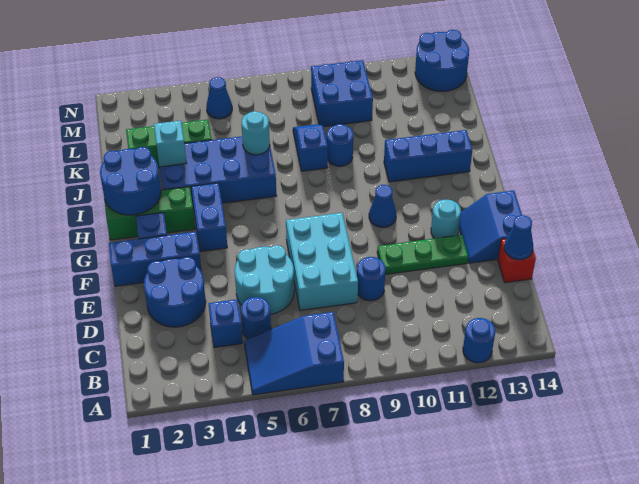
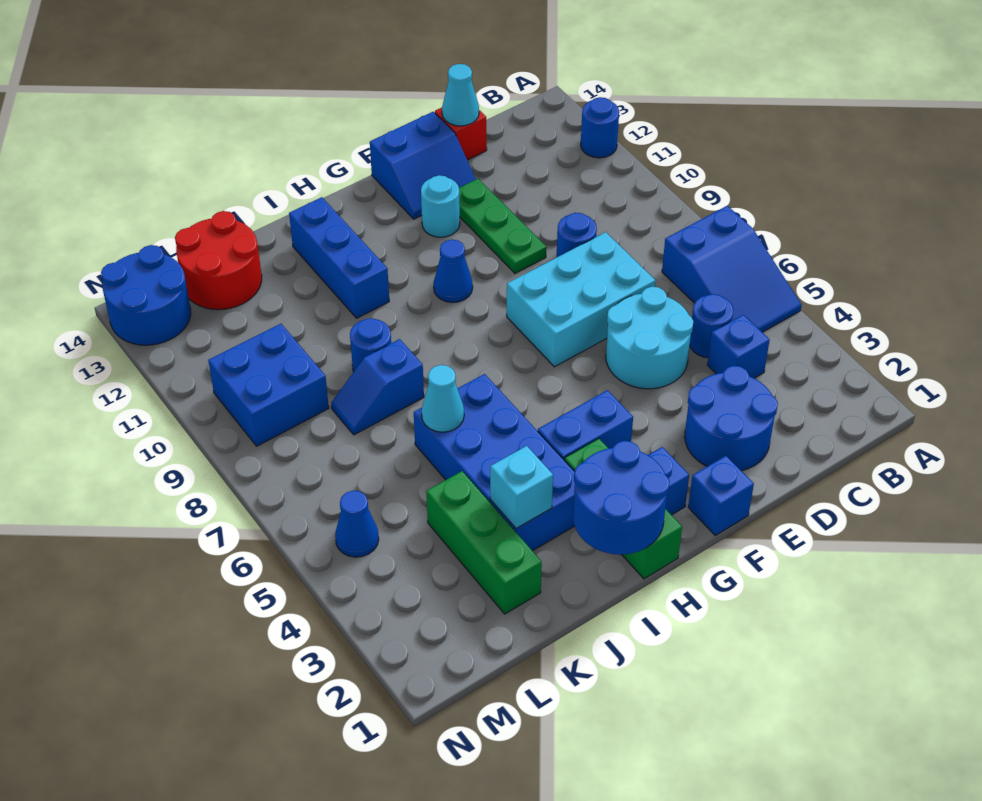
blue 1x1 cone [504,215,533,260] -> cyan 1x1 cone [442,64,479,126]
blue 1x3 brick [109,232,202,286] -> blue 1x1 brick [688,456,754,535]
cyan 1x1 round brick [242,111,270,155] -> cyan 1x1 cone [422,365,464,432]
none -> red 2x2 round brick [175,211,262,310]

